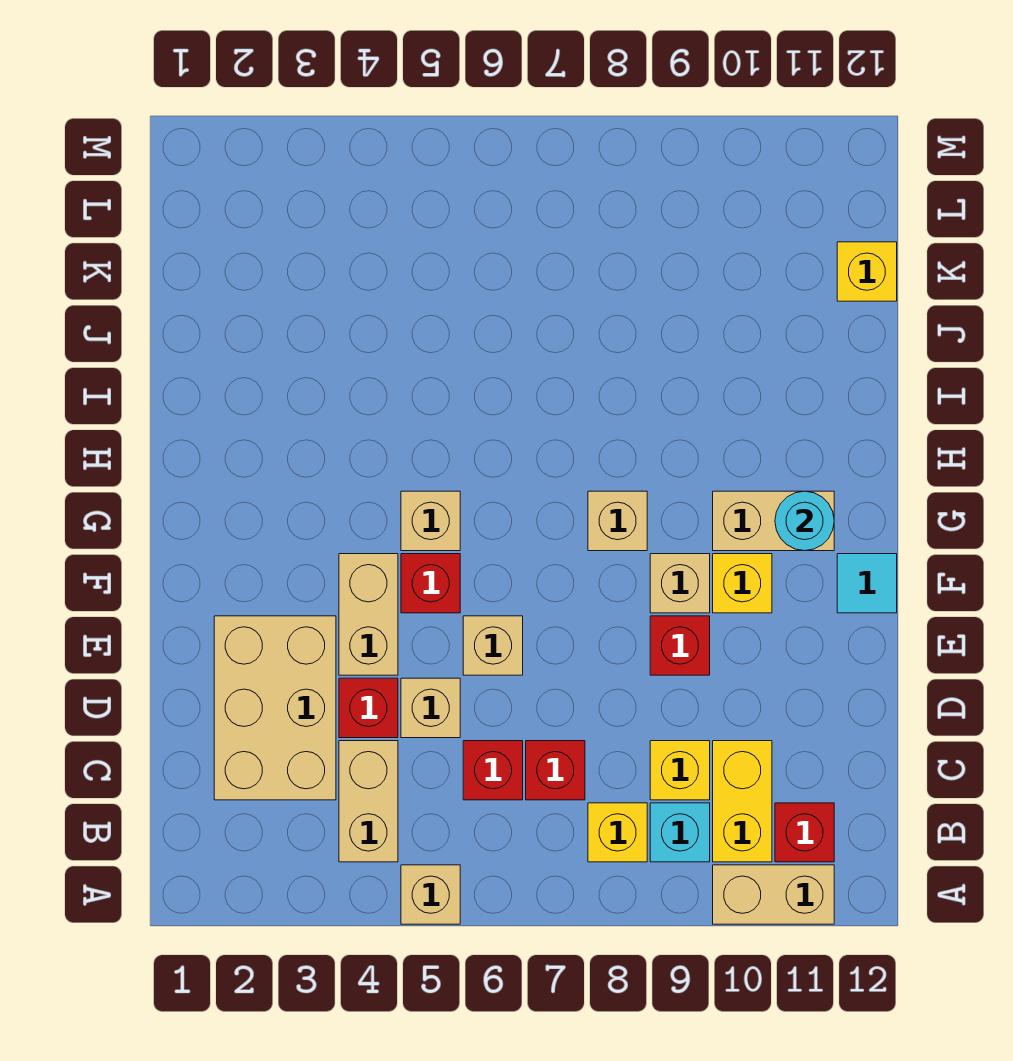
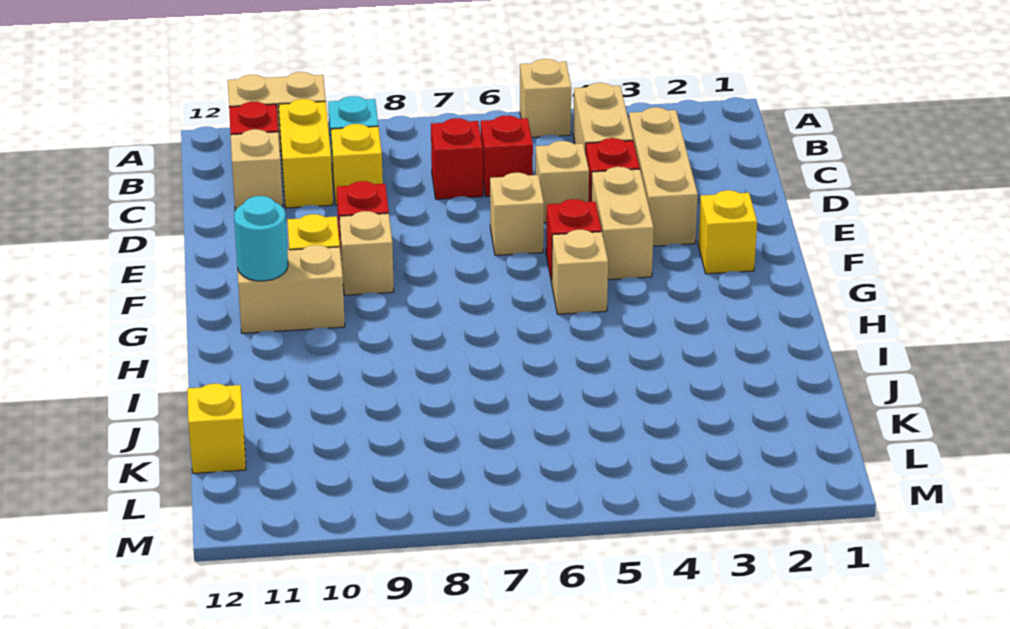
yellow 1x1 brick [588,803,647,862] -> yellow 1x1 brick moved to [698,190,757,274]
tan 2x3 brick [214,616,336,800] -> tan 1x3 brick [629,107,698,246]
cyan 1x1 tile [837,554,897,613] -> none
tan 1x1 brick [588,491,647,551] -> tan 1x1 brick moved to [231,129,283,211]

